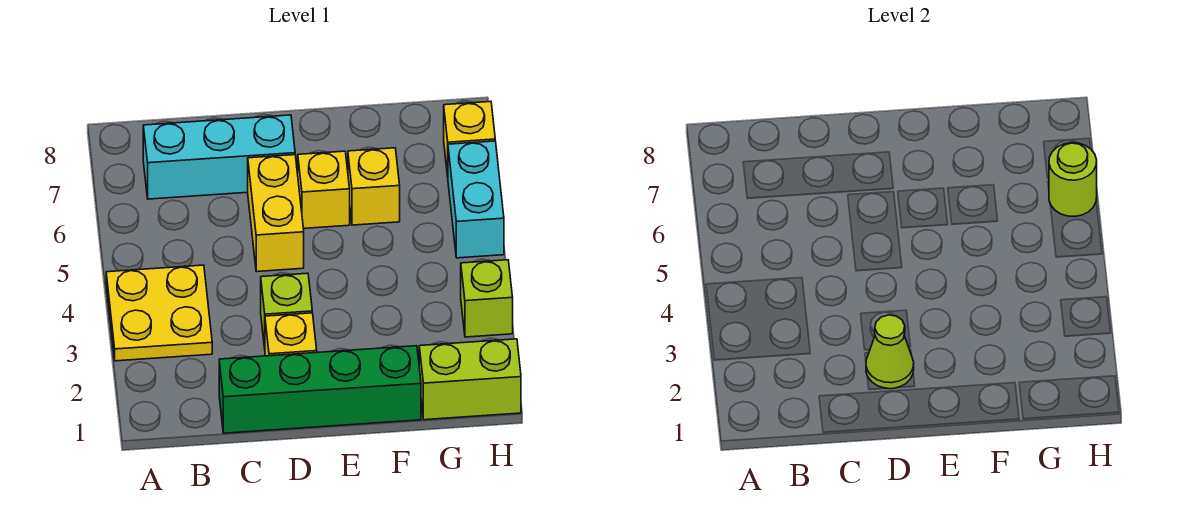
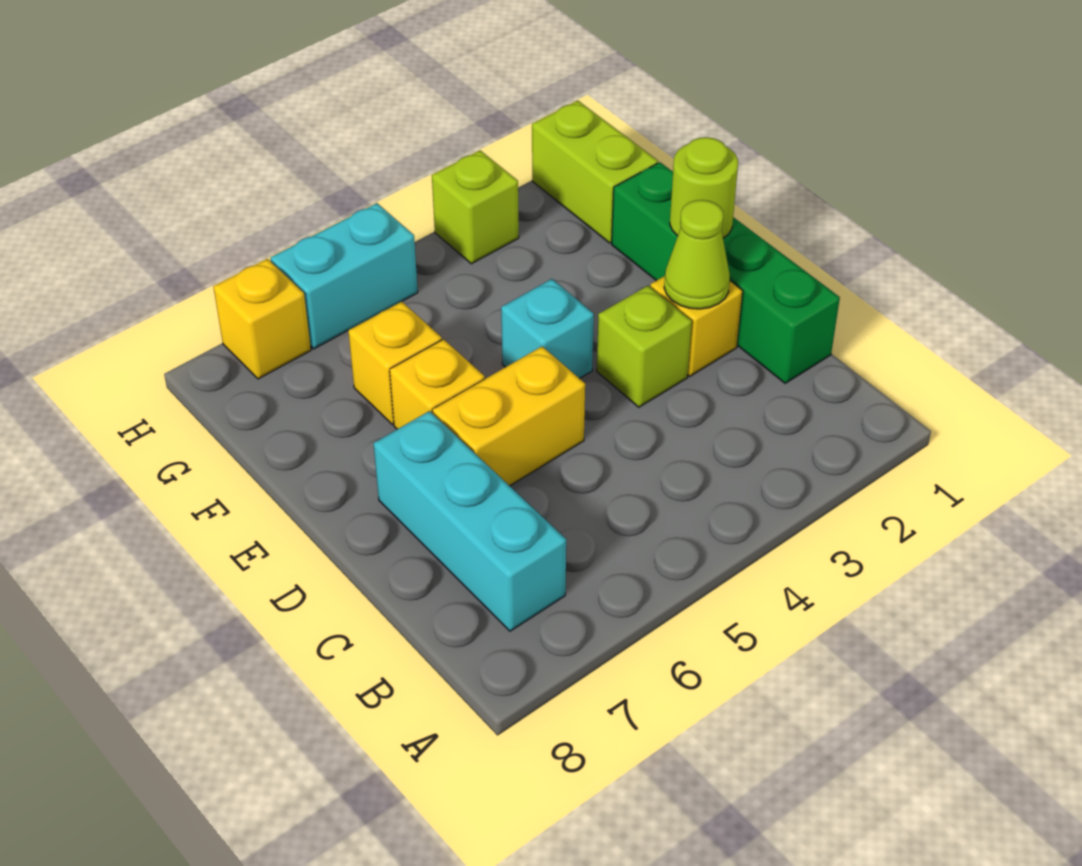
yellow 2x2 plate [106,265,212,361] -> none
none -> cyan 1x1 brick [501,279,594,379]
lime 1x1 round brick [1049,143,1097,216] -> lime 1x1 round brick moved to [670,137,738,238]

